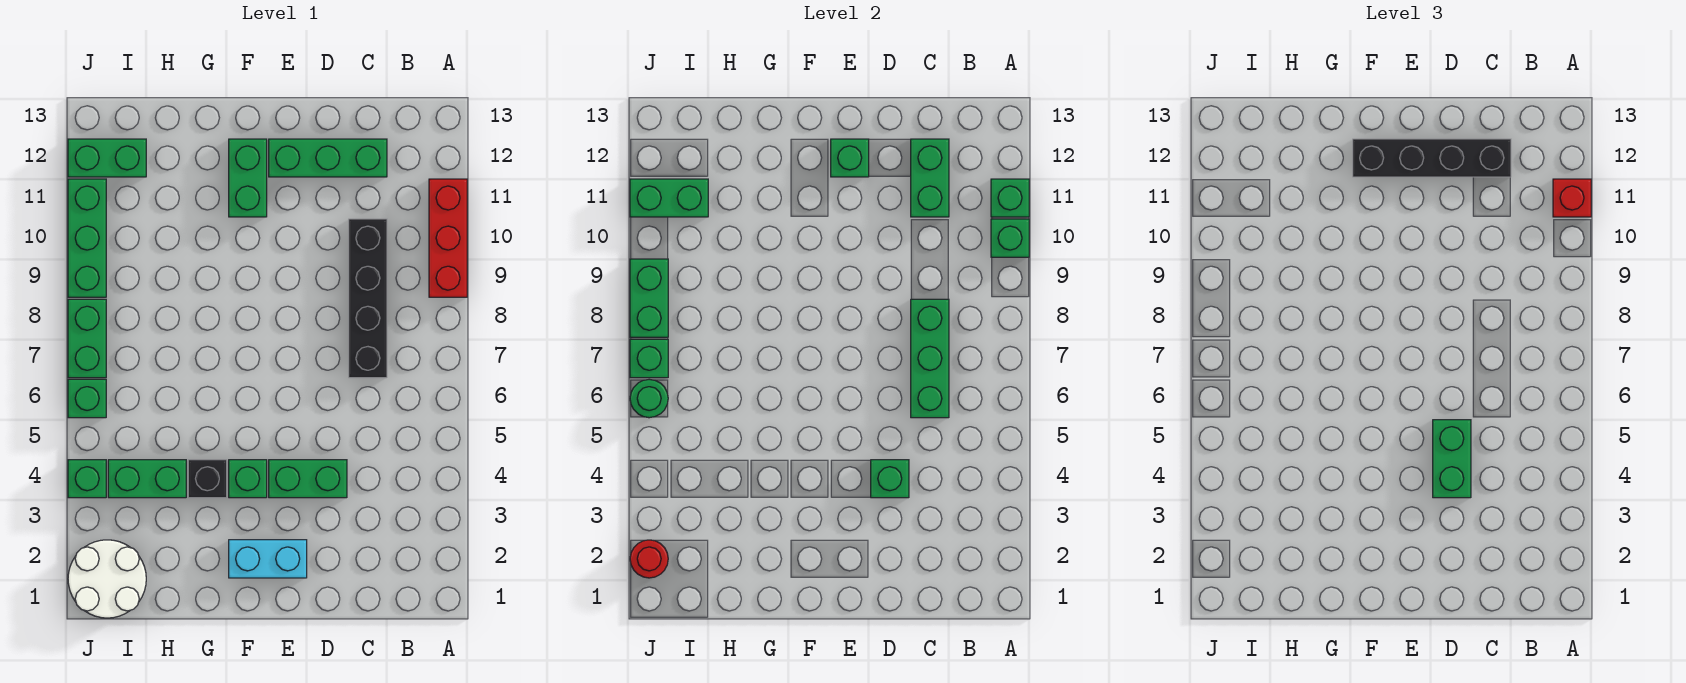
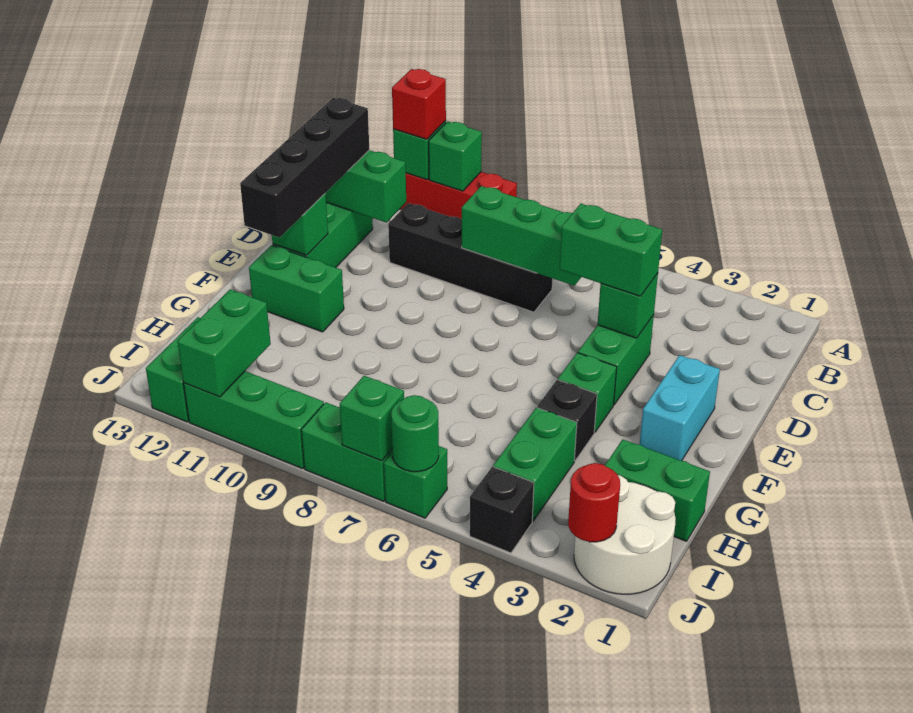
green 1x1 brick [68,460,106,498] -> black 1x1 brick [470,467,534,553]
green 1x2 brick [630,259,668,337] -> green 1x2 brick moved to [605,439,710,541]

